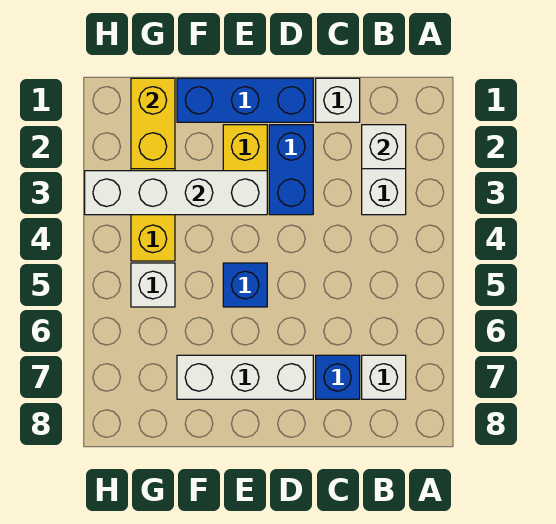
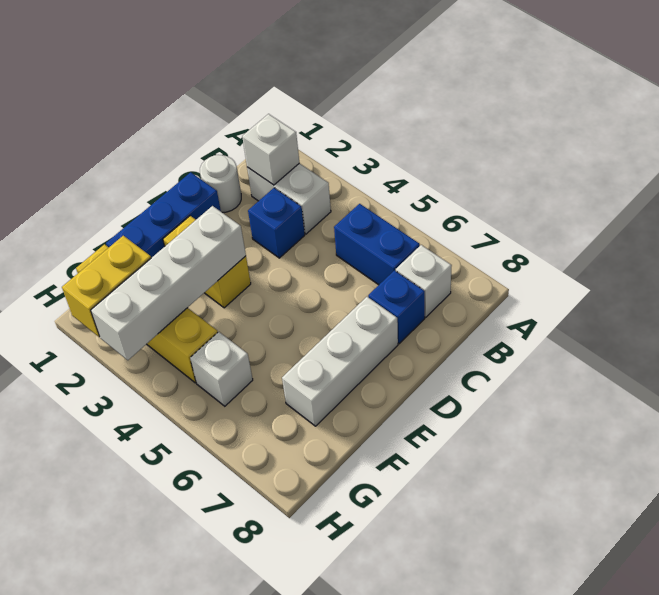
white 1x1 brick [316,78,360,122] -> white 1x1 round brick [200,155,241,212]
blue 1x2 brick [269,125,313,215] -> blue 1x2 brick moved to [334,204,420,285]
blue 1x1 brick [223,263,267,307] -> blue 1x1 brick moved to [248,188,305,258]
yellow 1x2 brick [131,78,175,169] -> yellow 1x2 brick turned to [62,236,151,337]

